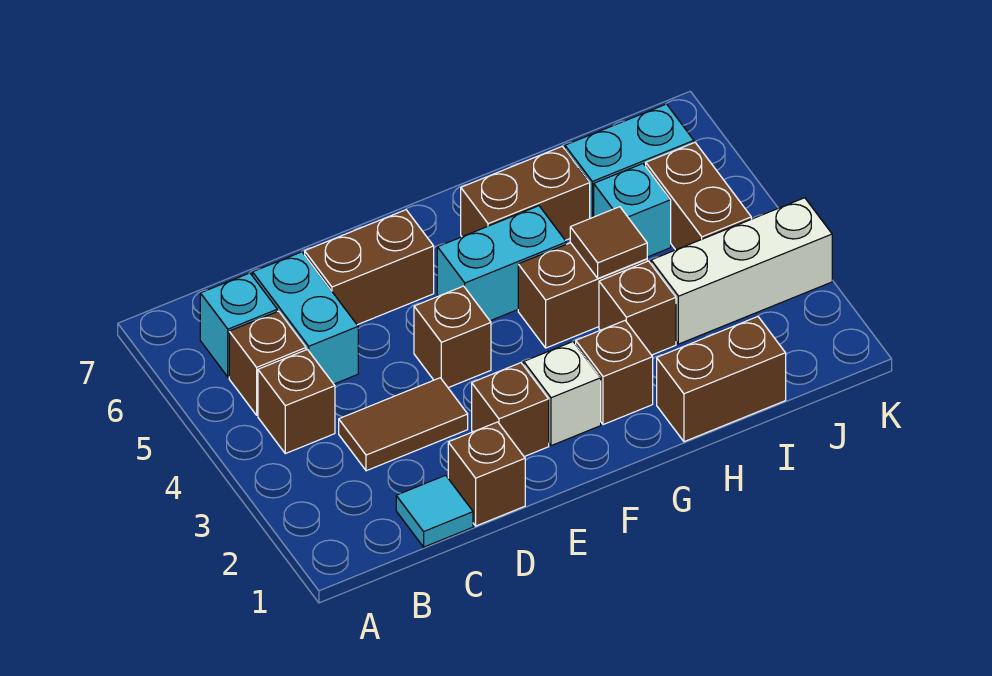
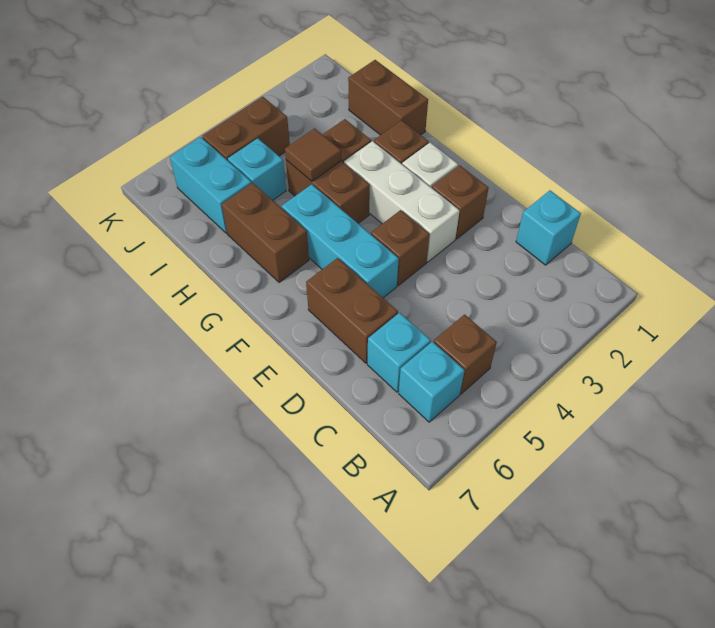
brown 1x1 brick [258,349,335,454] -> none
cyan 1x1 tile [396,475,473,547] -> cyan 1x1 brick [516,190,581,265]
brown 1x2 tile [339,378,468,471] -> none
cyan 1x2 brick [253,252,358,384] -> cyan 1x1 brick [367,313,431,392]
brown 1x1 brick [448,422,525,526] -> none
cyan 1x2 brick [437,206,566,321] -> cyan 1x3 brick [282,184,399,298]
white 1x3 brick [651,198,832,344] -> white 1x3 brick moved to [344,141,460,262]

